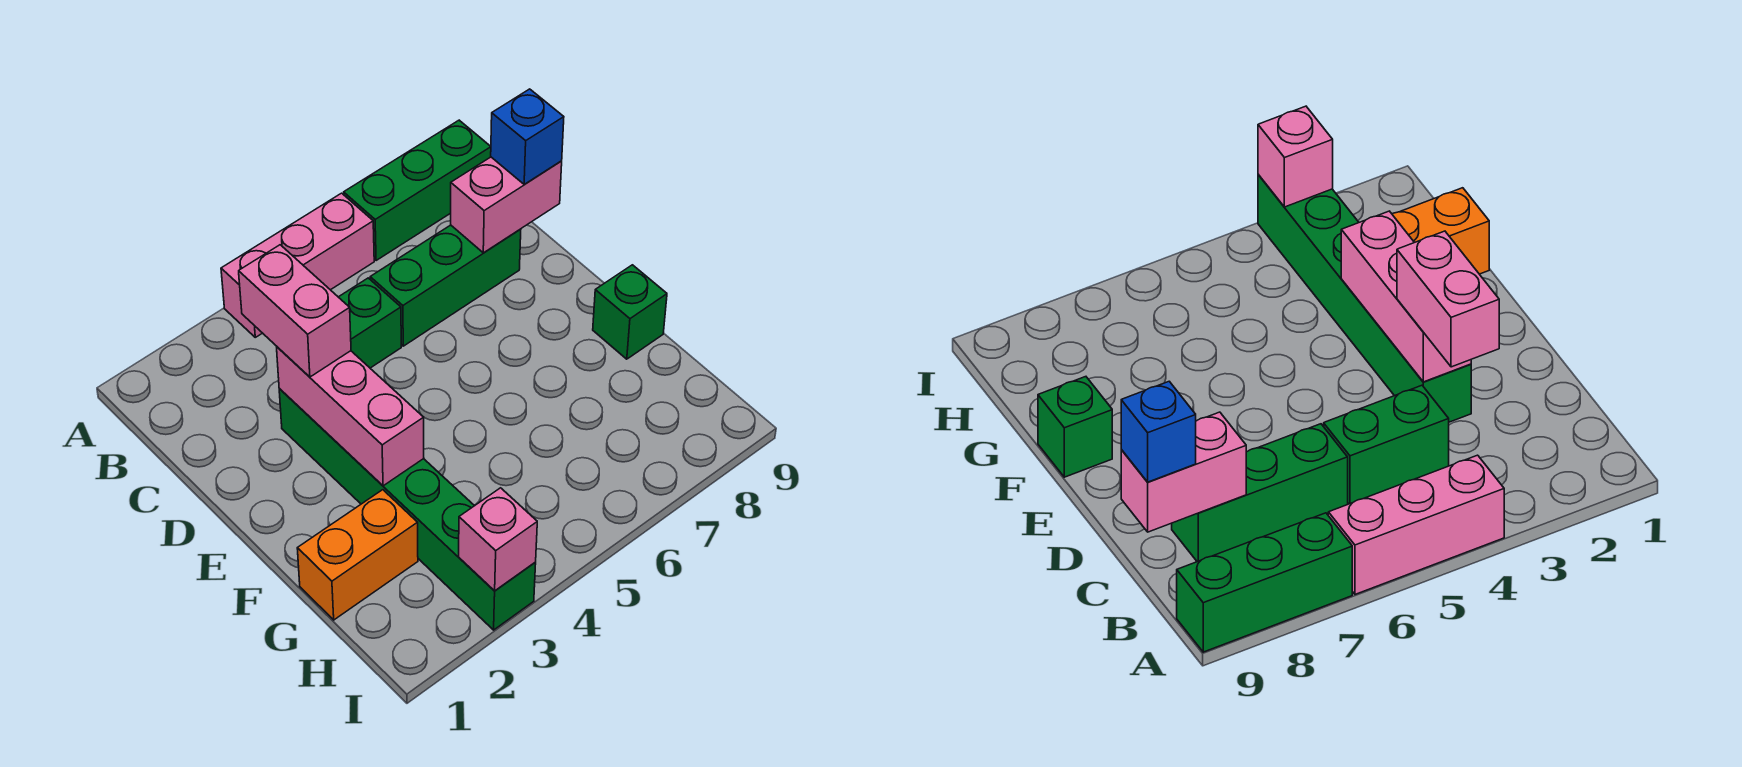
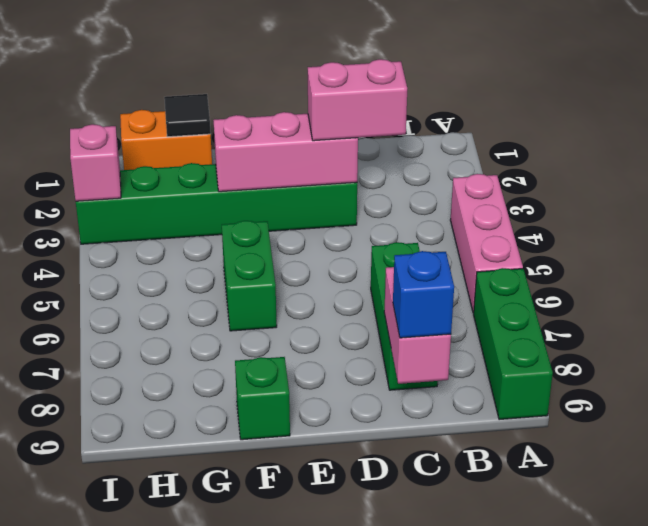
green 1x2 brick [339,278,401,368] -> green 1x2 brick moved to [222,221,277,331]
orange 1x2 brick [297,490,418,620] -> orange 1x2 brick turned to [120,110,212,170]
none -> black 1x1 tile [164,94,211,137]

